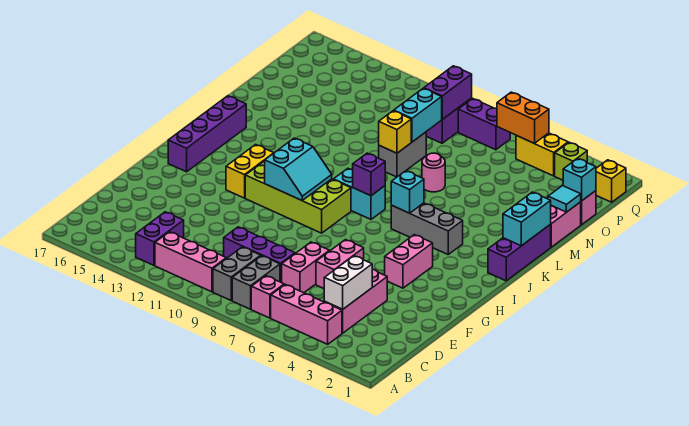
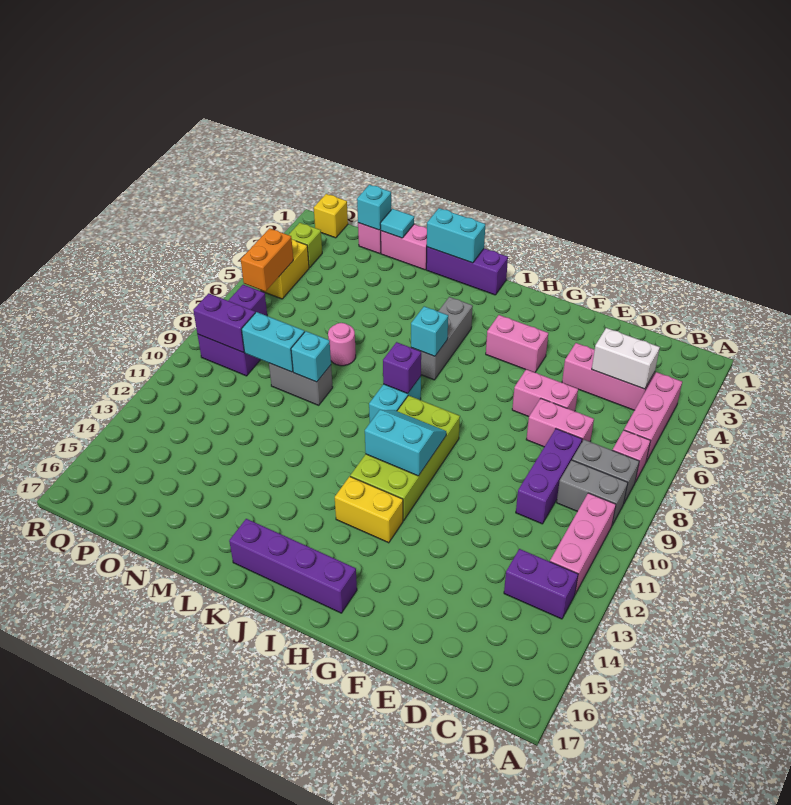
yellow 1x1 brick [379,111,411,153] -> cyan 1x1 brick [291,331,331,382]

